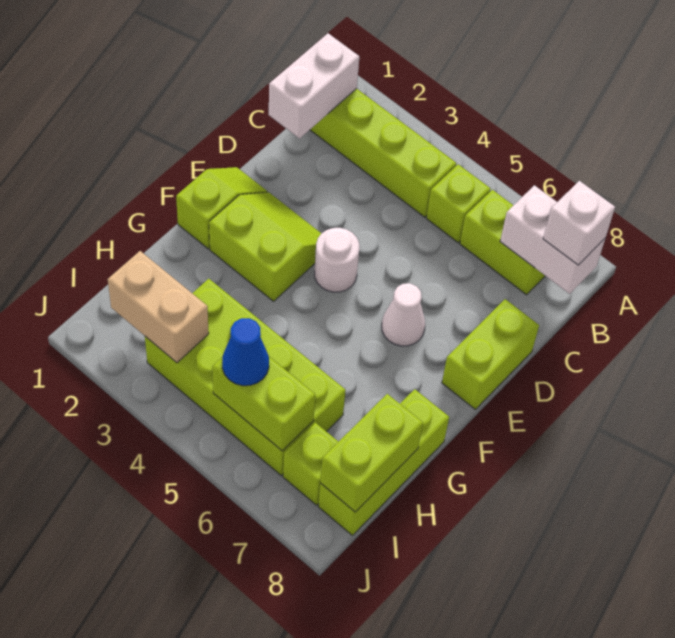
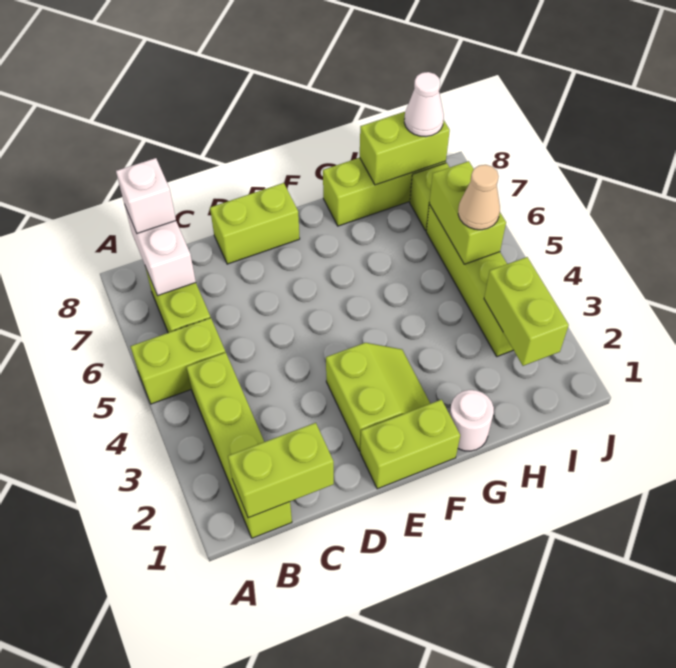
white 1x2 brick [269,33,359,139] -> lime 1x2 brick [228,423,334,518]
lime 1x1 brick [426,164,491,243] -> lime 1x2 brick [130,318,225,404]
lime 1x2 slope [176,167,268,249] -> lime 1x2 brick [360,400,460,489]
lime 2x2 slope [209,192,322,301] -> lime 2x2 slope turned to [326,343,430,451]
white 1x1 round brick [314,228,359,292] -> white 1x1 round brick moved to [449,390,494,451]
white 1x1 cone [382,283,425,346] -> white 1x1 cone moved to [404,72,444,137]
lime 2x4 brick [145,279,346,475] -> lime 1x4 brick [426,205,513,356]
tan 1x2 brick [108,251,209,363] -> lime 1x2 brick [484,257,569,366]
blue 1x1 cone [222,318,269,386] -> tan 1x1 cone [458,165,500,230]

